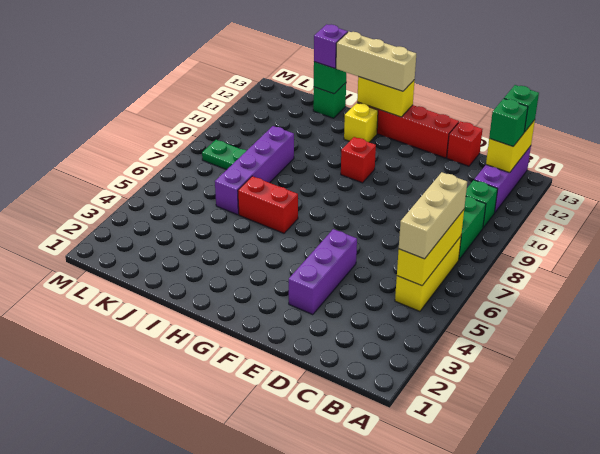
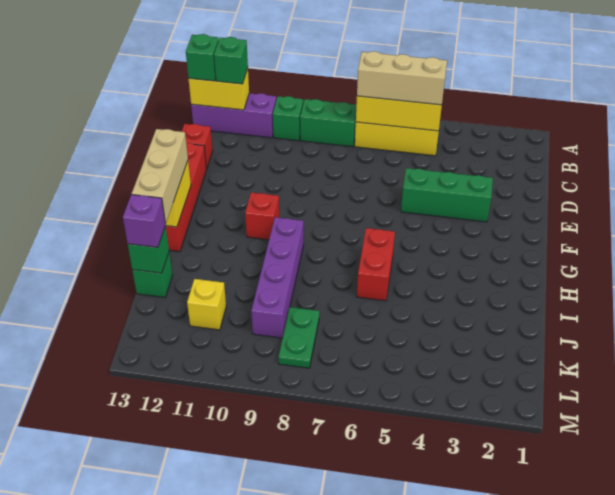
purple 1x3 brick [289,229,357,315] -> green 1x3 brick [401,168,493,222]
yellow 1x1 brick [344,103,378,142] -> yellow 1x1 brick moved to [187,279,226,330]
purple 1x4 brick [215,126,294,215] -> purple 1x4 brick turned to [251,217,304,338]

